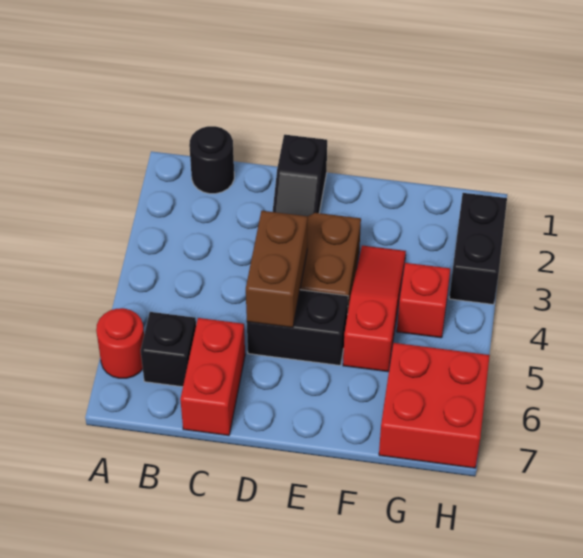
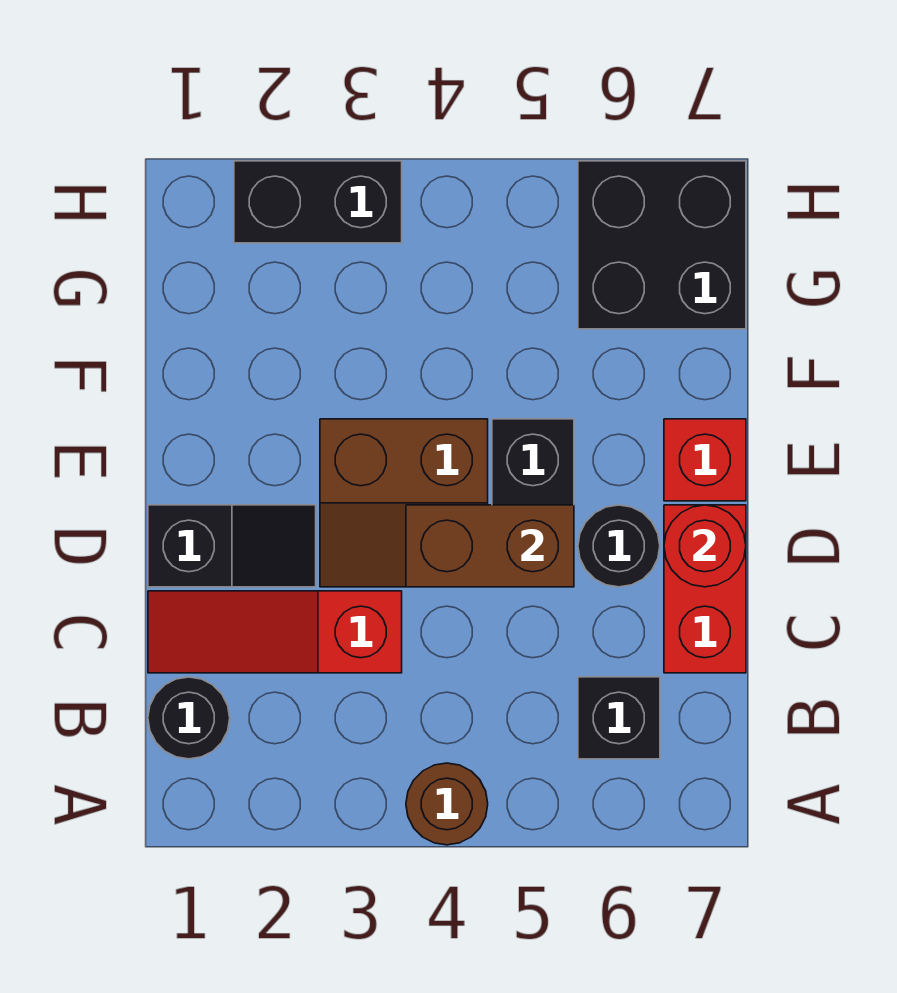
none -> brown 1x1 round brick [406,763,488,845]
red 1x1 round brick [96,308,144,378] -> red 1x1 round brick moved to [664,505,746,587]
red 1x2 brick [180,318,245,436] -> red 1x2 brick turned to [664,505,746,673]
none -> black 1x1 round brick [578,505,660,587]
red 1x3 slope [343,246,406,372] -> red 1x3 slope moved to [148,591,402,673]
red 1x1 brick [397,263,450,338] -> red 1x1 brick moved to [664,419,746,501]
red 2x2 brick [379,343,490,468] -> black 2x2 brick [578,161,746,329]

